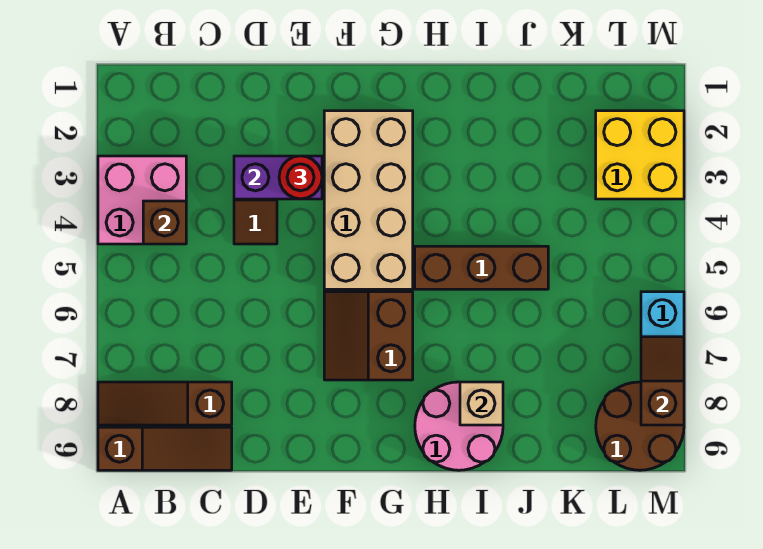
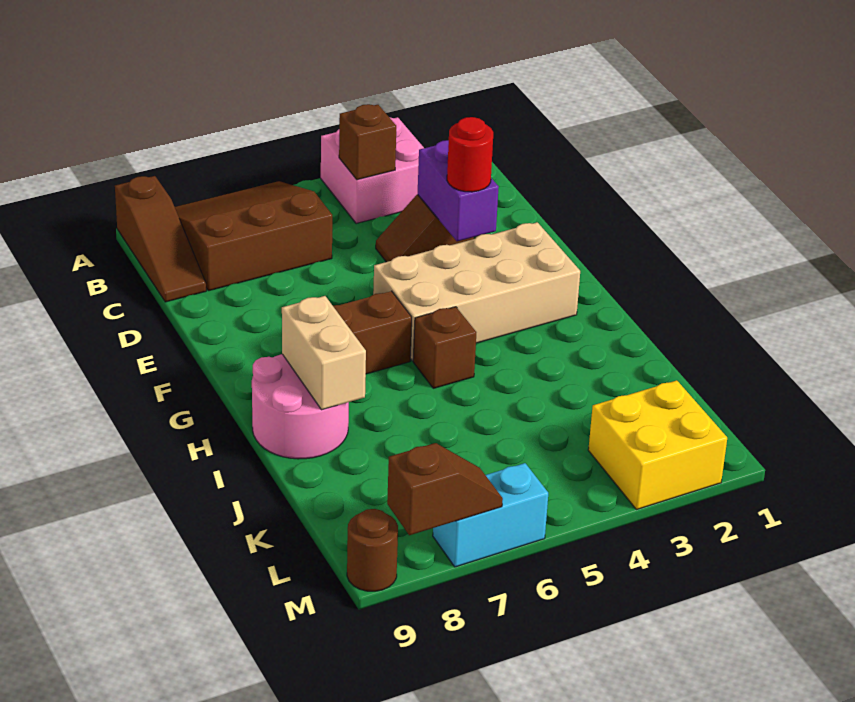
brown 1x3 slope [98,382,232,425] -> brown 3x3 slope [175,181,332,291]
brown 1x3 brick [415,246,548,289] -> brown 1x1 brick [413,307,476,388]
tan 1x1 brick [460,382,503,425] -> tan 1x2 brick [282,296,366,410]
brown 2x2 round brick [596,382,684,470] -> brown 1x1 round brick [347,509,398,591]

